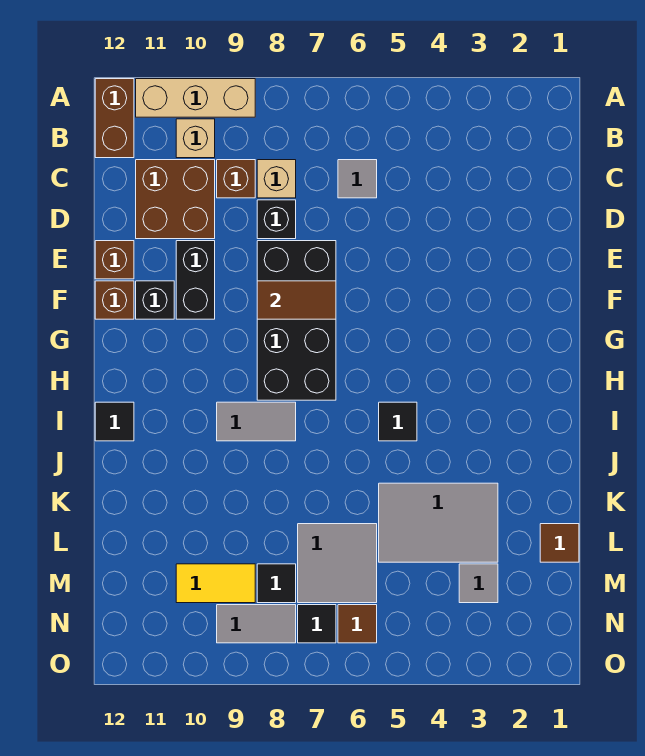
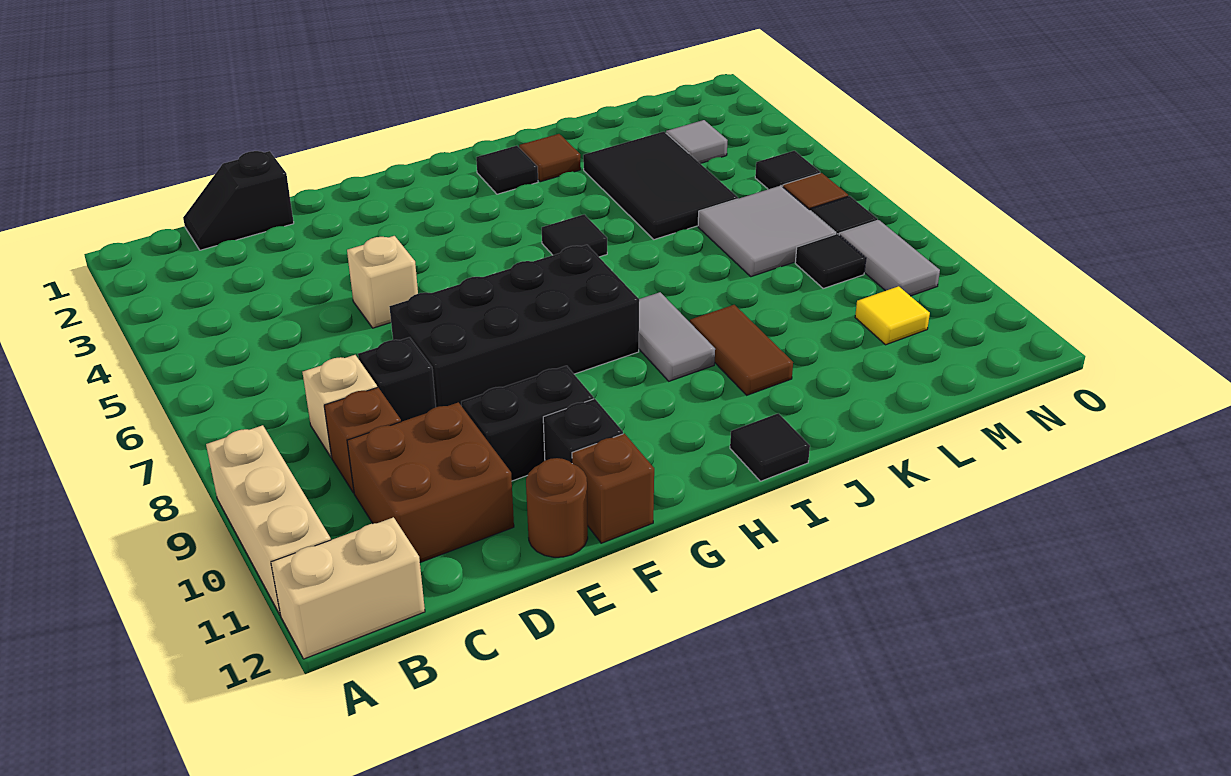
brown 1x2 brick [95,79,134,158] -> tan 1x2 brick [271,517,425,659]
tan 1x1 brick [176,119,215,158] -> tan 1x1 brick moved to [347,236,418,328]
none -> black 1x2 slope [183,151,294,250]
grey 1x1 tile [338,160,377,198] -> none
brown 1x1 brick [95,241,134,279] -> brown 1x1 round brick [526,458,588,557]
brown 1x2 tile [257,281,336,319] -> brown 1x2 tile moved to [690,305,793,395]
none -> black 1x1 tile [476,146,538,194]
grey 2x3 tile [379,483,498,562] -> black 2x3 tile [583,132,738,240]
brown 1x1 tile [540,524,579,562] -> brown 1x1 tile moved to [519,134,581,182]
yellow 1x2 tile [176,564,255,603] -> yellow 1x1 tile [855,286,930,345]
none -> black 1x1 tile [755,151,820,189]

